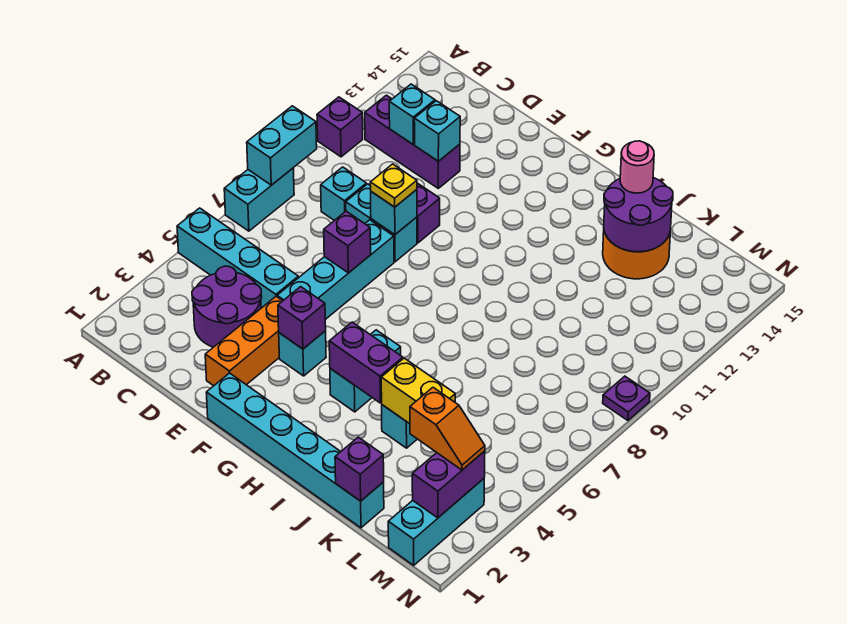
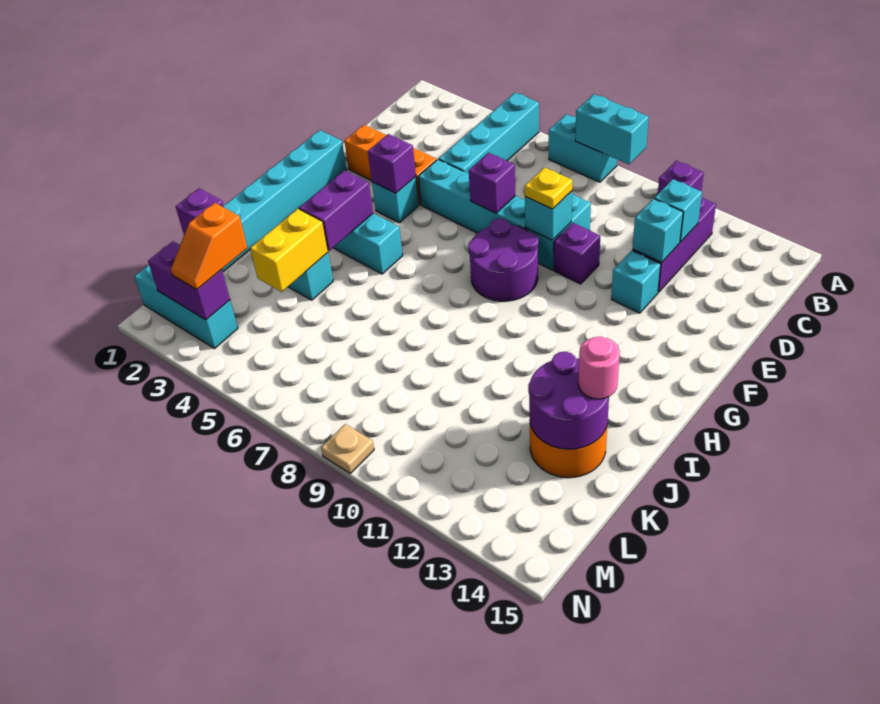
purple 2x2 round brick [192,266,262,347] -> purple 2x2 round brick moved to [468,218,539,301]
cyan 1x1 brick [321,167,366,221] -> cyan 1x1 brick moved to [611,250,661,313]
purple 1x1 plate [603,376,650,420] -> tan 1x1 plate [321,424,374,473]

